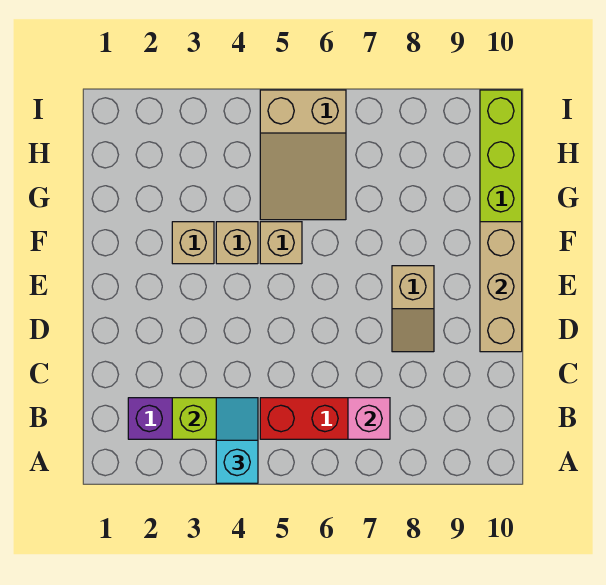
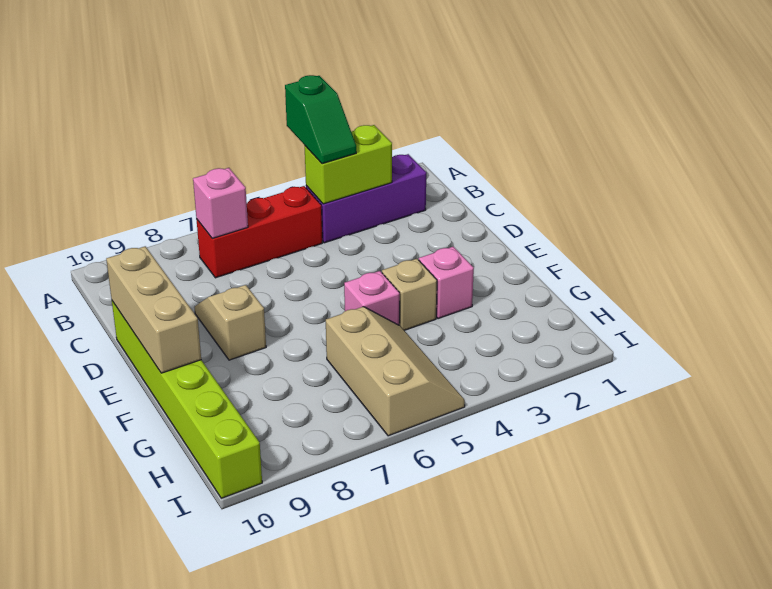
cyan 1x2 slope [216,398,258,483] -> green 1x2 slope [285,75,356,164]
tan 1x1 brick [172,222,214,264] -> pink 1x1 brick [419,247,474,319]
tan 1x1 brick [260,222,302,264] -> pink 1x1 brick [344,271,400,325]
tan 2x3 slope [260,90,346,220] -> tan 2x3 slope turned to [326,307,465,436]

